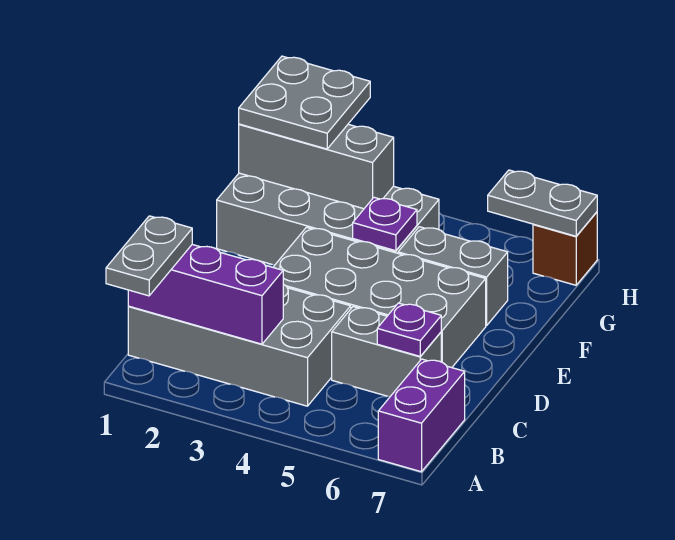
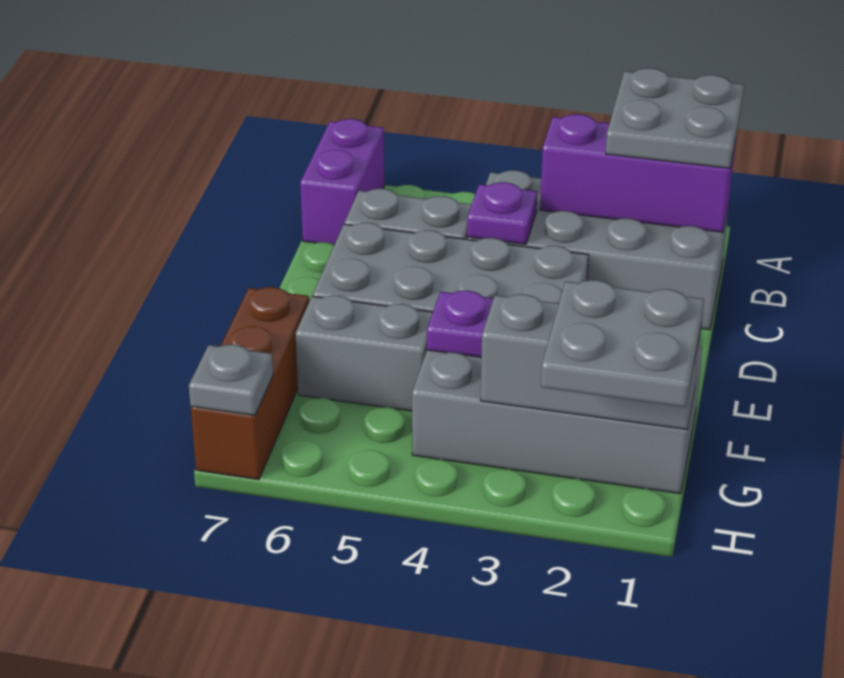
grey 1x2 plate [106,216,192,296] -> grey 2x2 plate [606,68,744,168]
purple 1x1 plate [377,303,441,356] -> purple 1x1 plate moved to [467,182,537,244]
grey 1x2 plate [488,170,597,236] -> grey 1x1 plate [189,345,273,415]
brown 1x1 brick [533,212,597,285] -> brown 1x3 brick [191,287,309,480]

